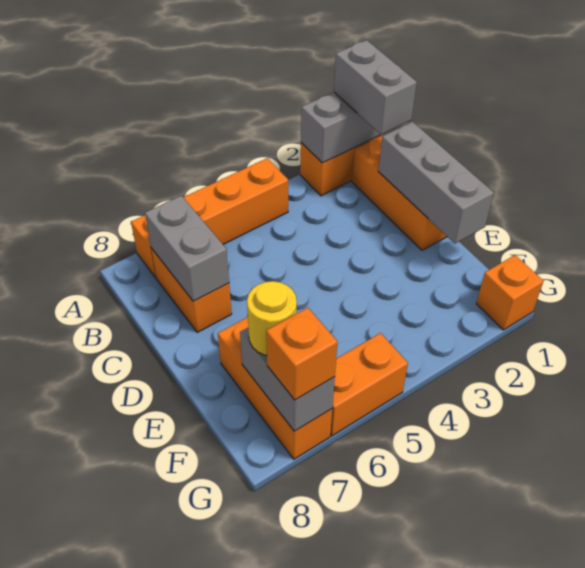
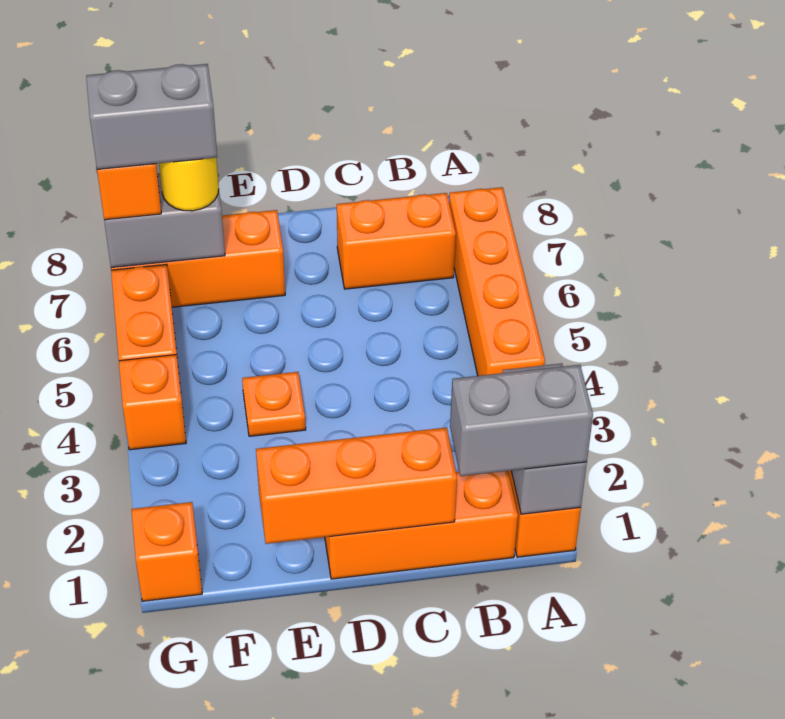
grey 1x2 brick [145,196,229,301] -> grey 1x2 brick moved to [86,64,217,169]
grey 1x3 brick [378,122,494,244] -> orange 1x3 brick [256,428,457,544]
none -> orange 1x1 plate [242,372,306,436]
none -> orange 1x1 brick [119,355,186,450]

